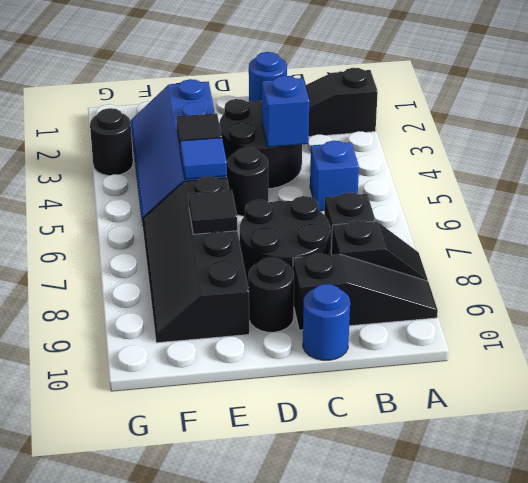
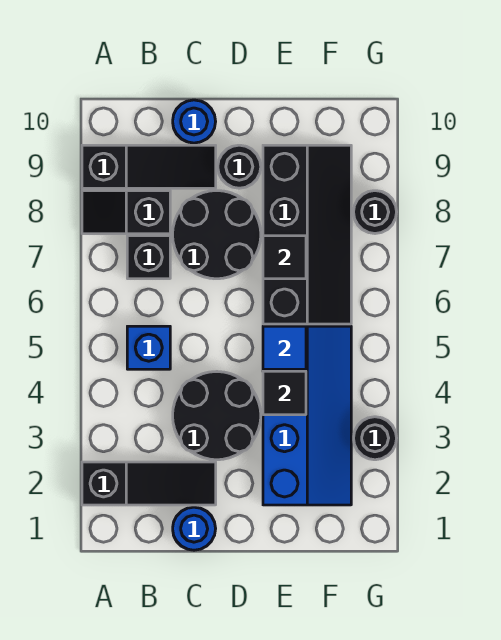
black 1x3 slope [293,253,438,330] -> black 1x3 slope turned to [82,145,216,188]
blue 1x1 brick [262,76,309,147] -> none
black 1x1 round brick [227,147,268,216] -> black 1x1 round brick moved to [354,191,397,234]

